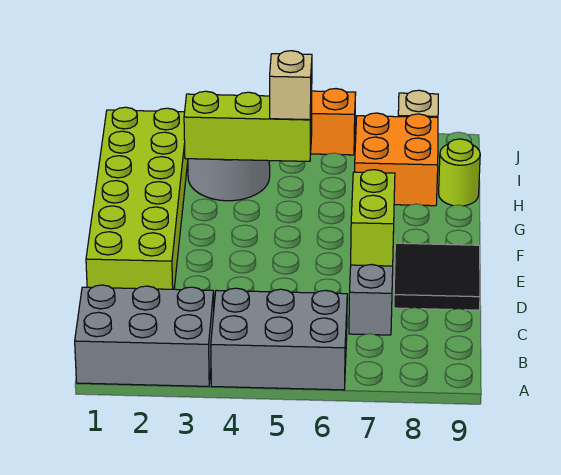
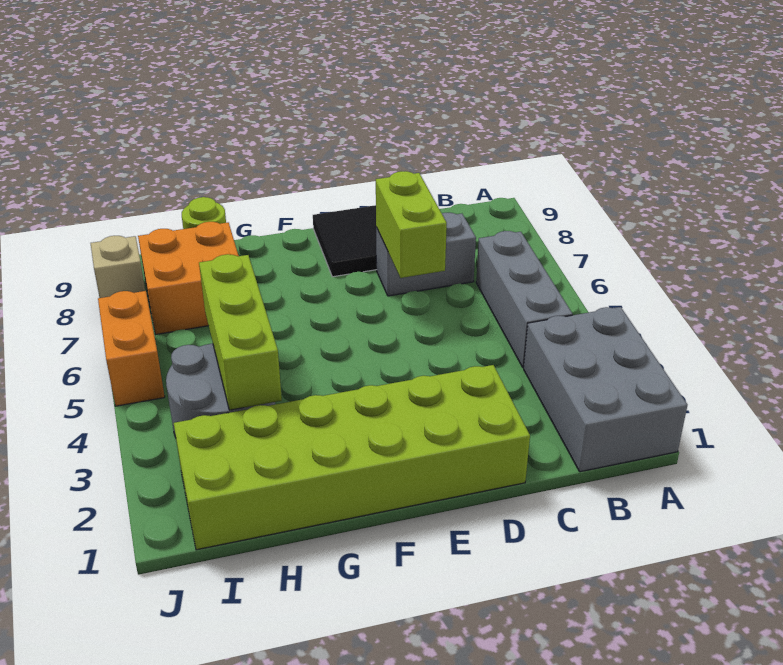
grey 2x3 brick [211,288,347,390] -> grey 1x3 brick [476,231,573,368]
lime 1x2 brick [351,170,395,266] -> lime 1x2 brick turned to [376,171,447,278]
tan 1x1 brick [270,51,312,120] -> none

